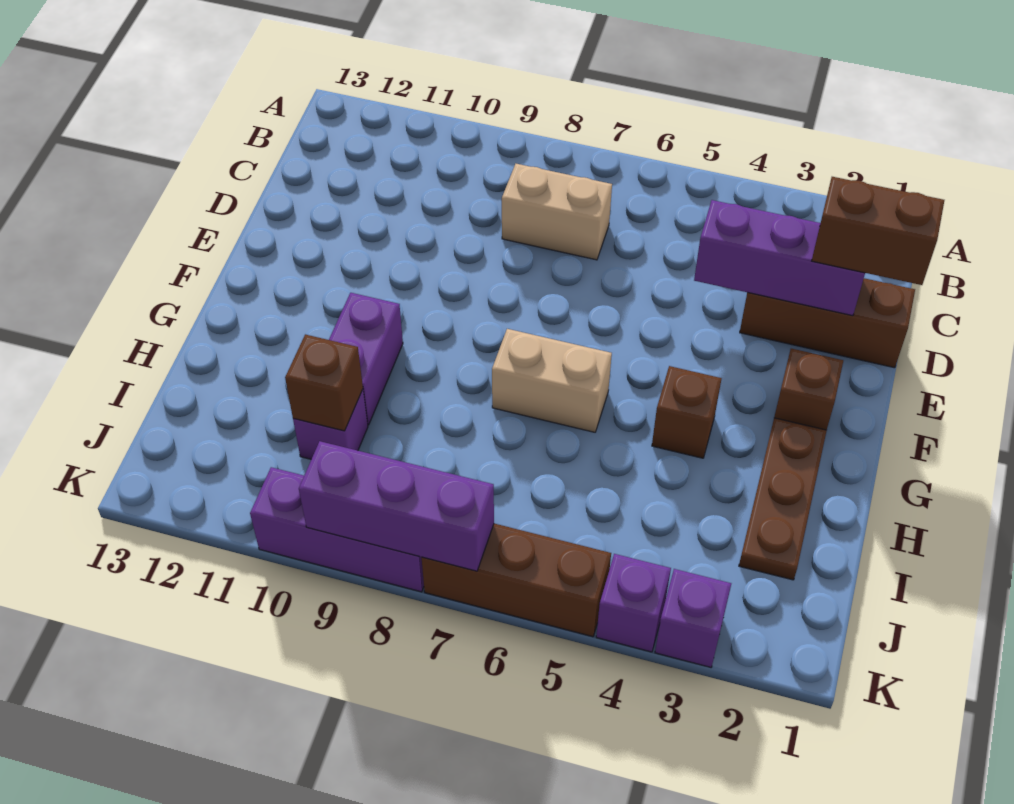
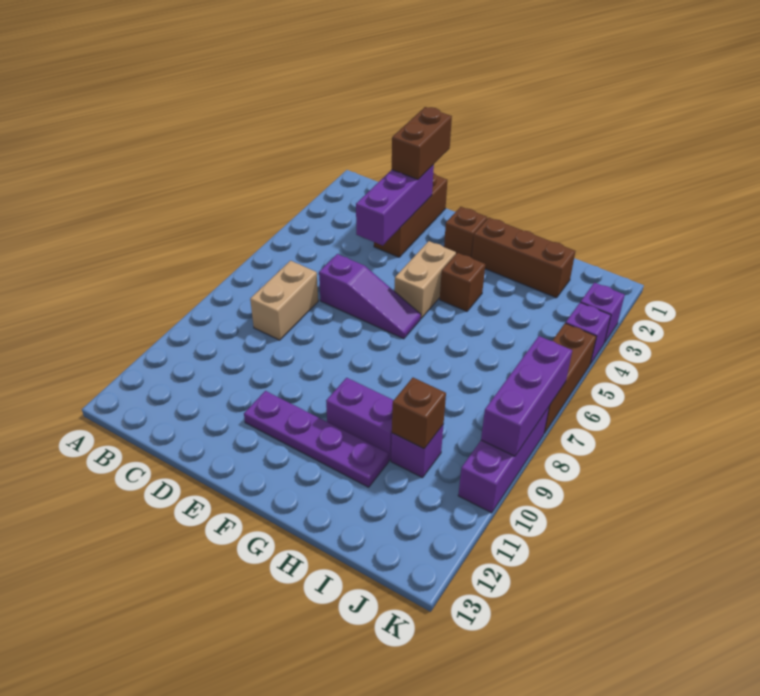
none -> purple 1x3 slope [319,254,421,339]
none -> purple 1x4 plate [244,391,389,487]
brown 1x3 plate [739,418,827,580] -> brown 1x3 brick [472,218,575,298]
tan 1x2 brick [492,329,612,432] -> tan 1x2 brick moved to [395,241,456,318]

